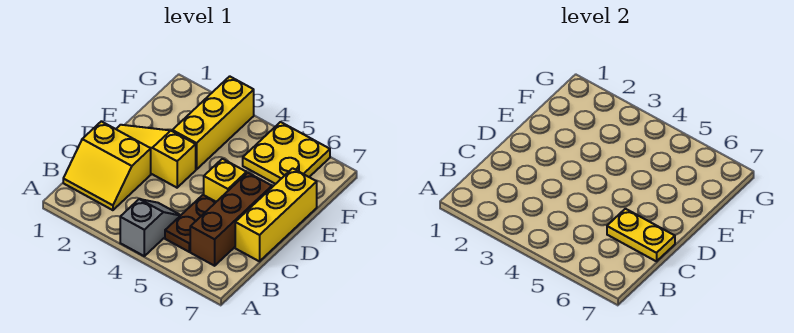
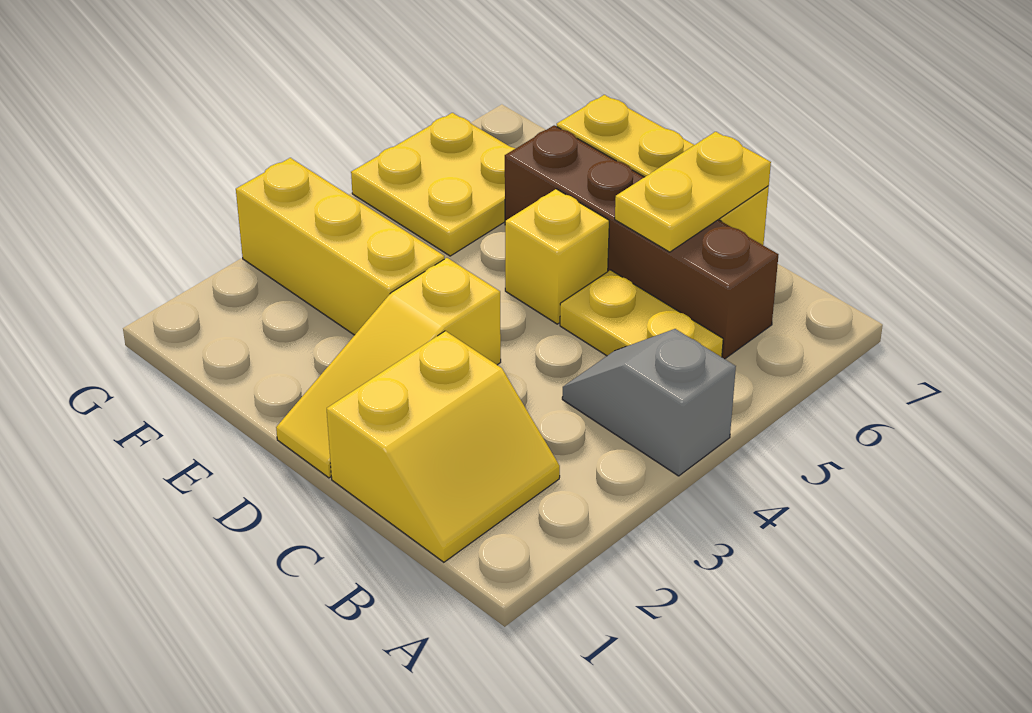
brown 1x2 plate [165,195,216,252] -> yellow 1x2 plate [560,270,723,357]
brown 1x3 brick [190,173,272,266] -> brown 1x4 brick [505,125,779,359]

